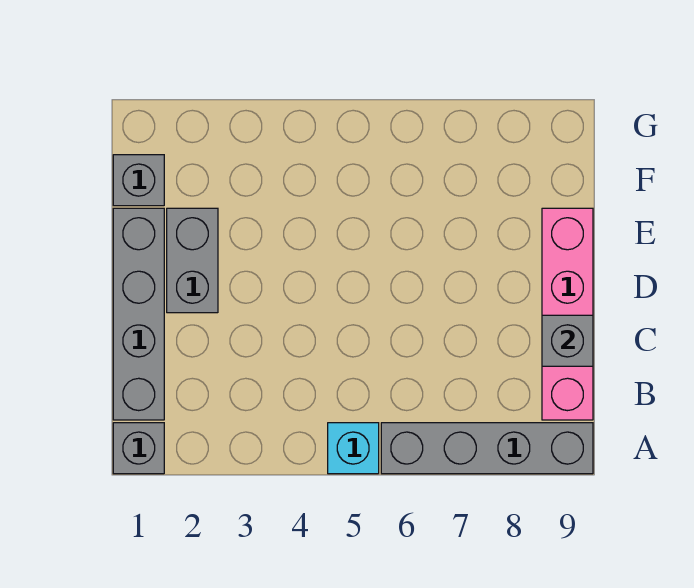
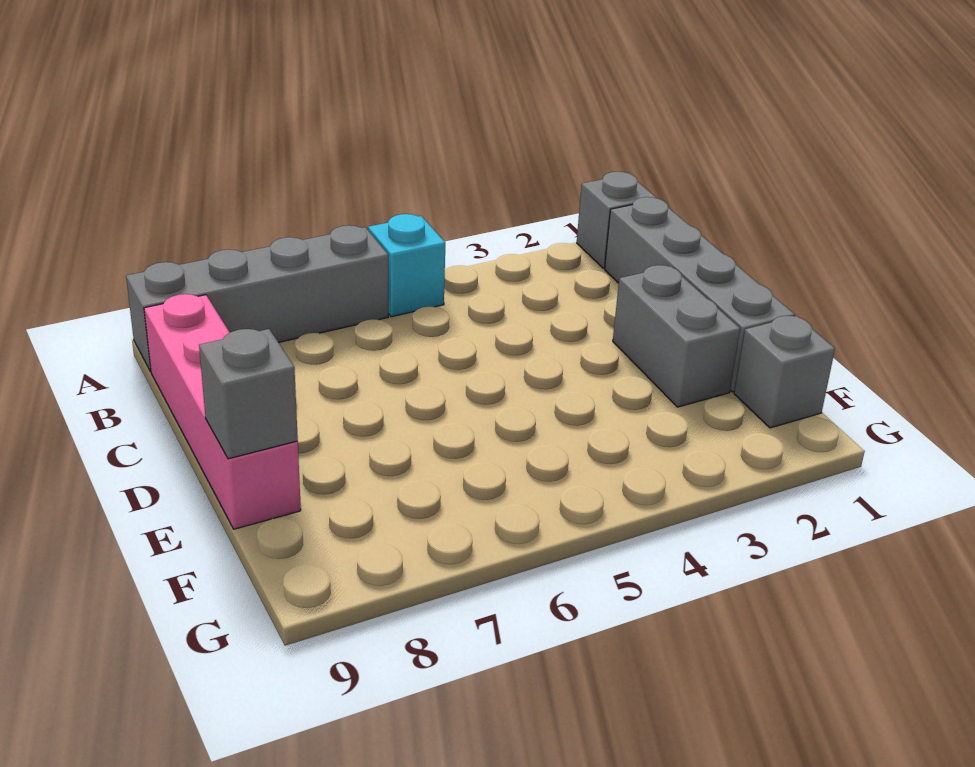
grey 1x1 brick [542,315,593,366] -> grey 1x1 brick moved to [199,329,298,459]

